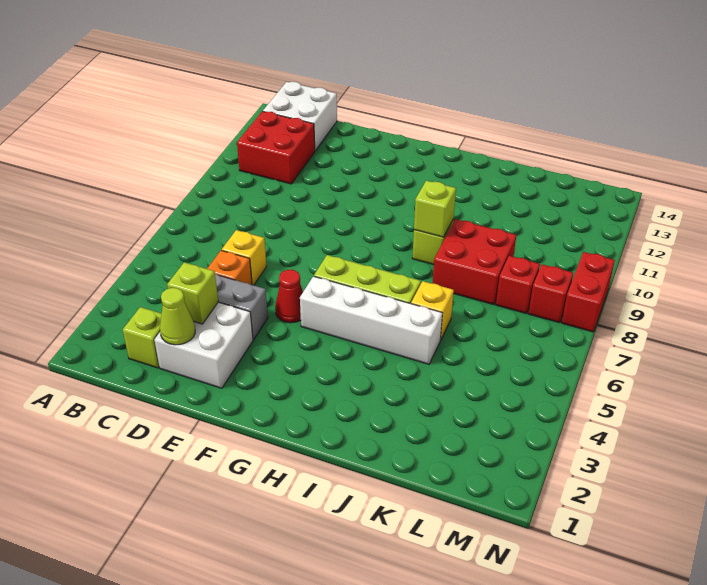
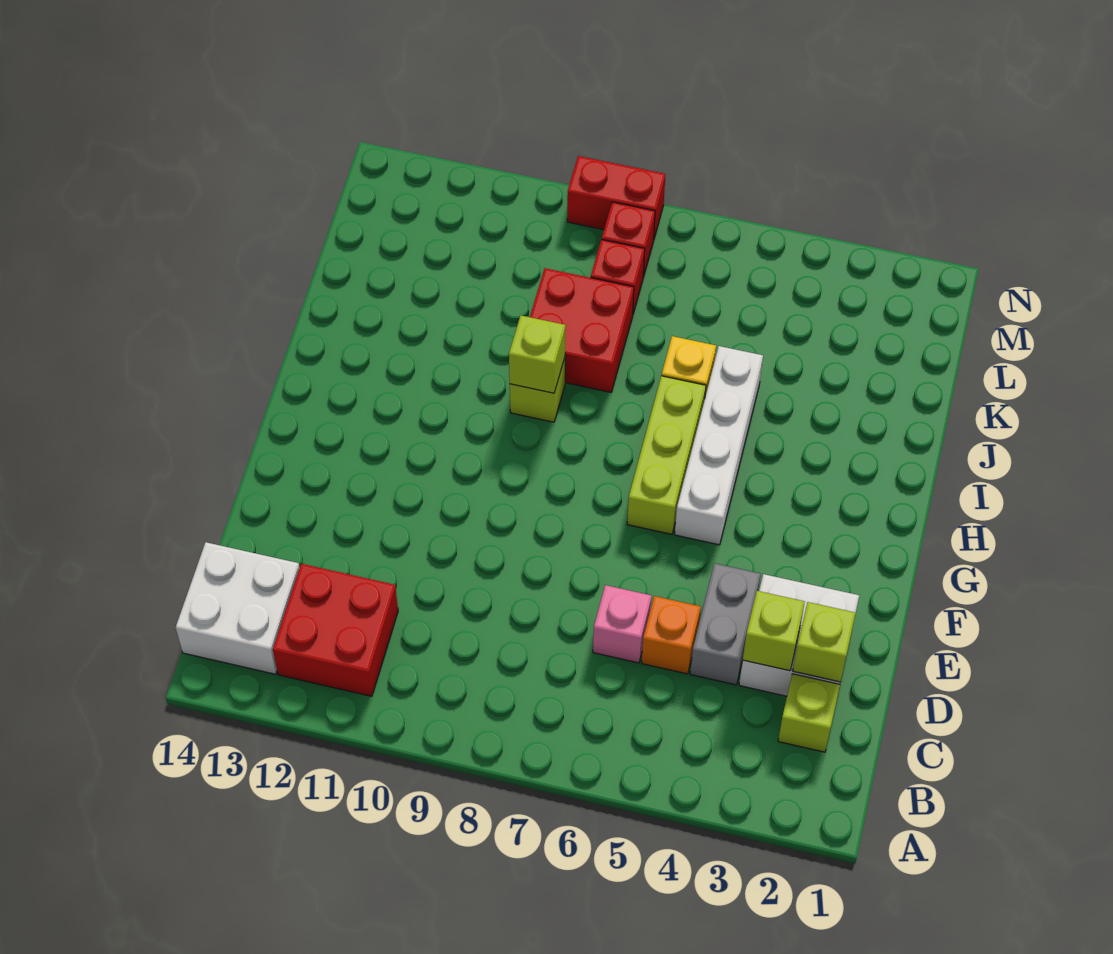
lime 1x1 cone [160,288,195,345] -> lime 1x1 brick [793,602,856,682]
yellow 1x1 brick [222,230,267,285] -> pink 1x1 brick [593,585,652,663]
red 1x1 cone [275,270,303,323] -> none

